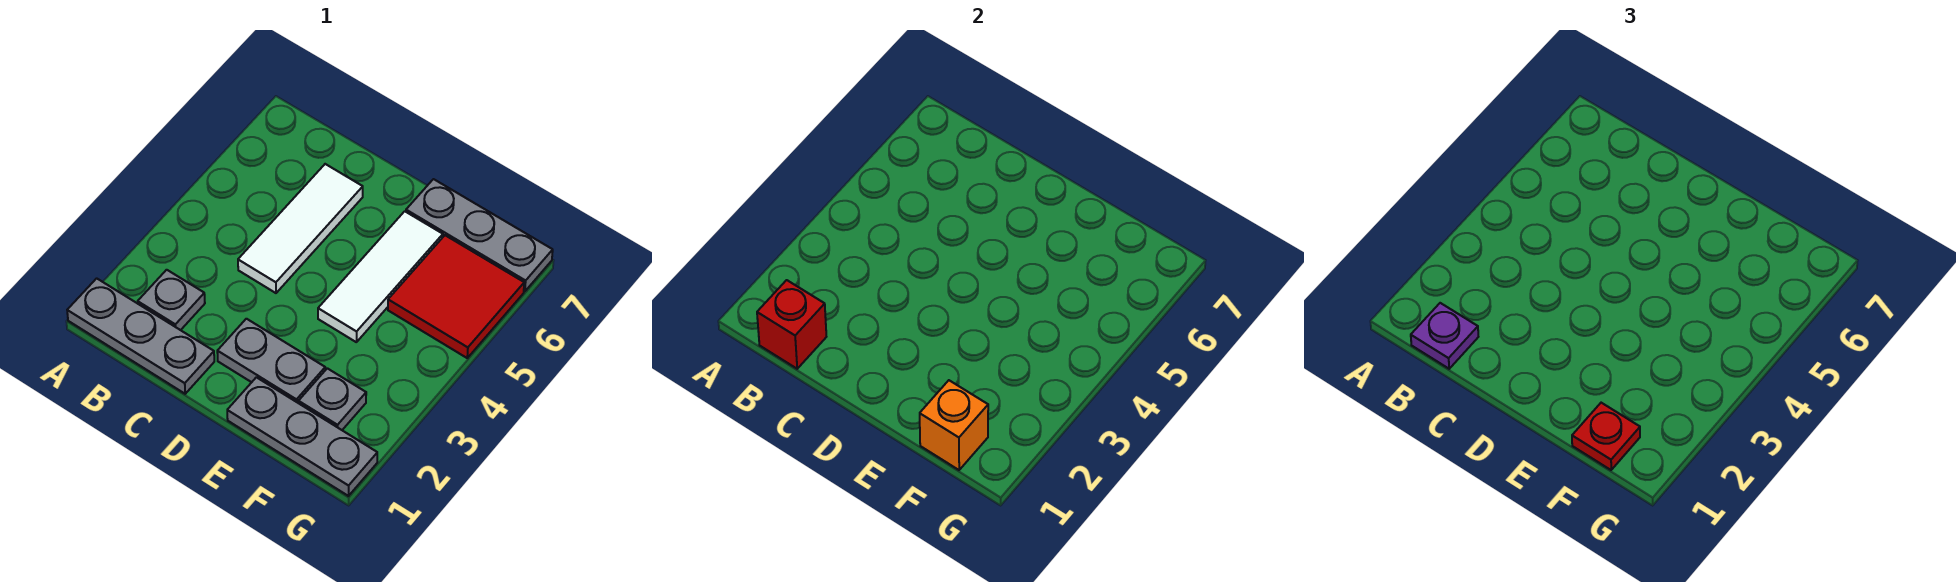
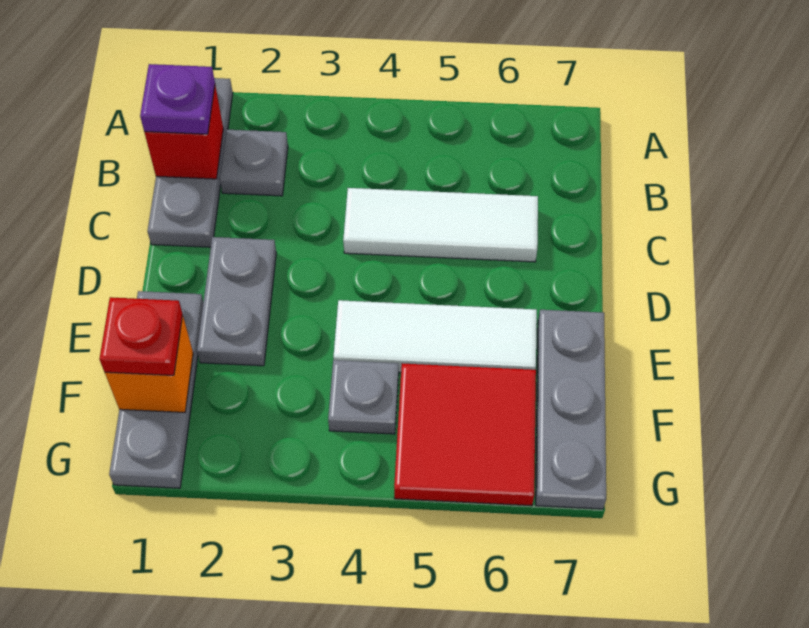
grey 1x1 plate [299,368,366,430] -> grey 1x1 plate moved to [328,360,399,434]

